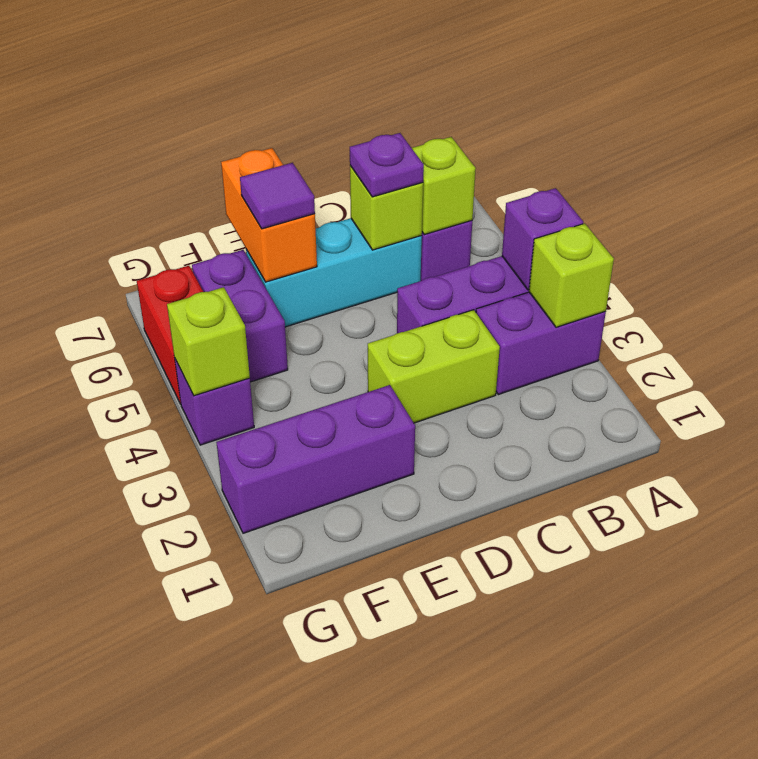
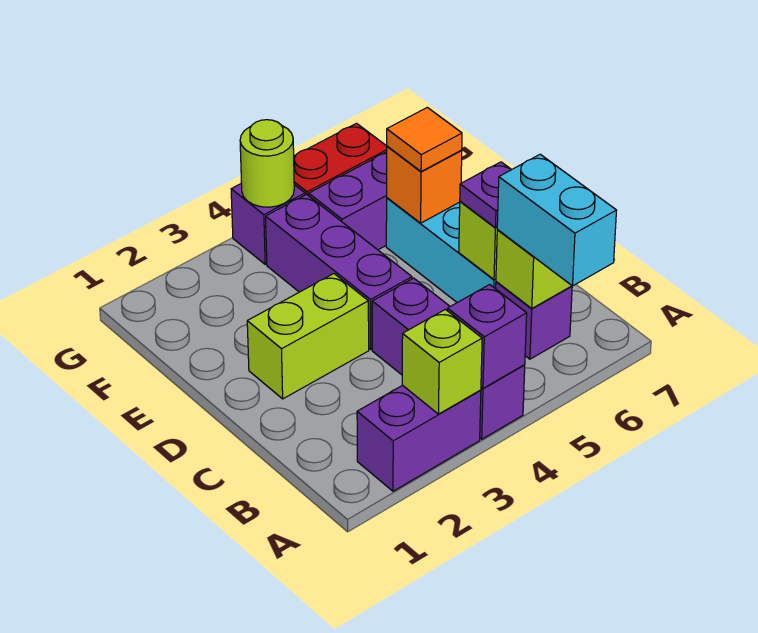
purple 1x2 brick [476,292,606,395] -> purple 1x2 brick turned to [357,385,481,491]
none -> cyan 1x2 brick [497,154,617,286]
lime 1x2 brick [368,310,500,423] -> lime 1x2 brick turned to [247,274,369,399]
purple 1x3 brick [216,385,415,533] -> purple 1x3 brick moved to [266,194,412,349]
orange 1x2 brick [221,148,317,282] -> orange 1x1 brick [387,146,462,223]
purple 1x1 tile [240,163,315,229] -> orange 1x1 tile [387,107,462,172]
lime 1x1 brick [167,287,250,396] -> lime 1x1 round brick [240,120,294,207]

